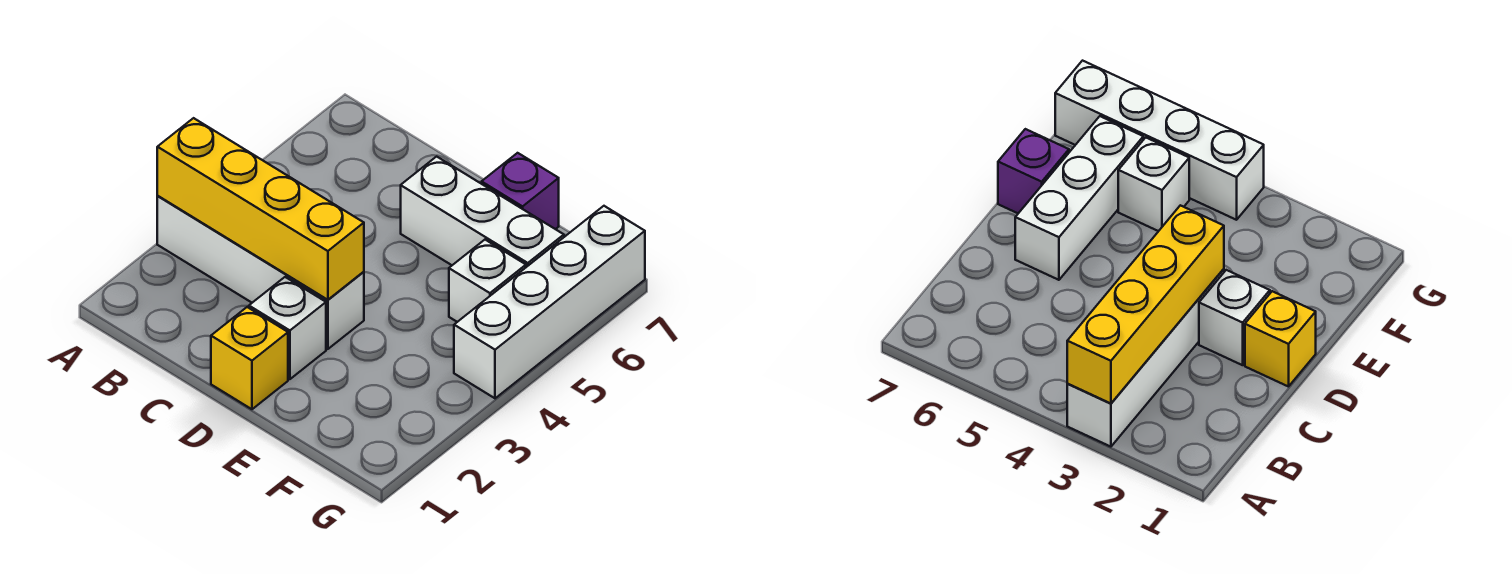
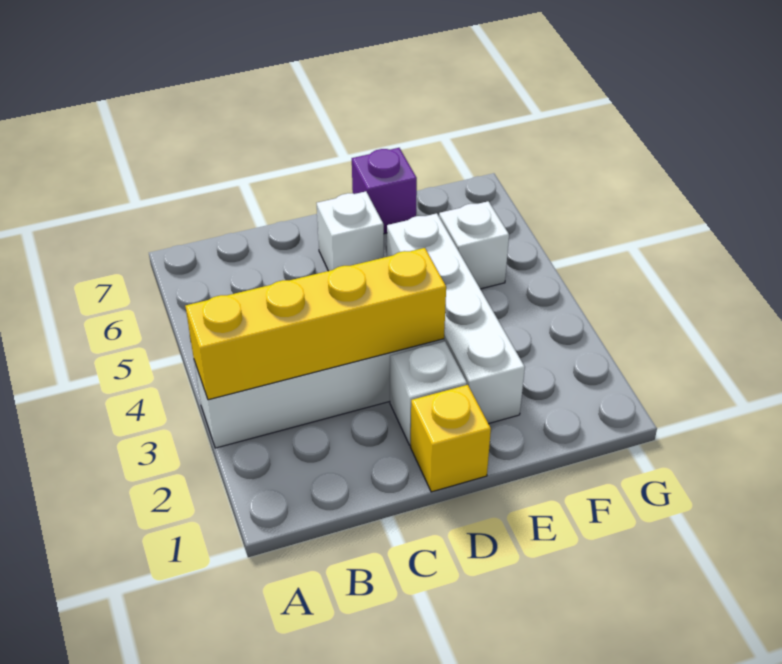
white 1x3 brick [401,157,564,267] -> white 1x1 brick [317,191,384,271]
white 1x4 brick [454,206,645,398] -> white 1x4 brick moved to [387,213,525,424]

